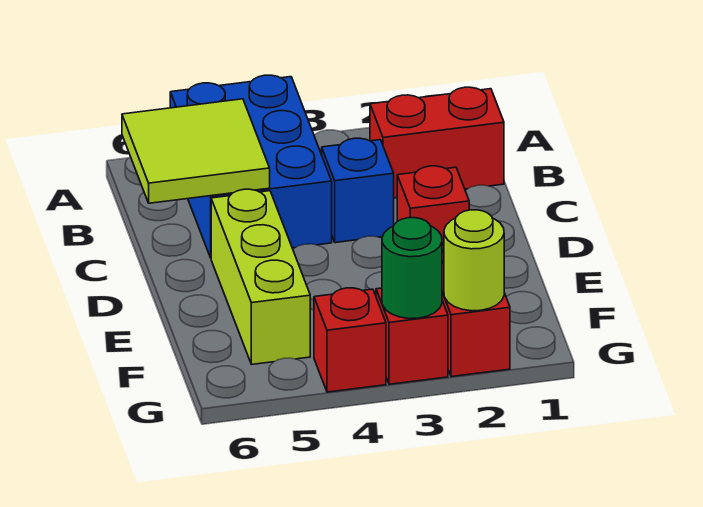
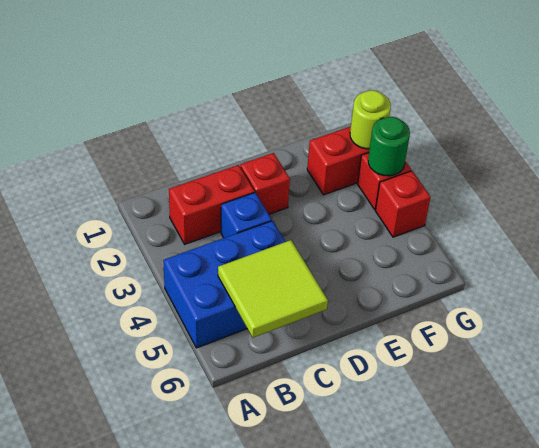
red 1x2 brick [370,87,504,198] -> red 1x2 brick turned to [169,165,255,244]
lime 1x3 brick [211,189,310,364] -> none

